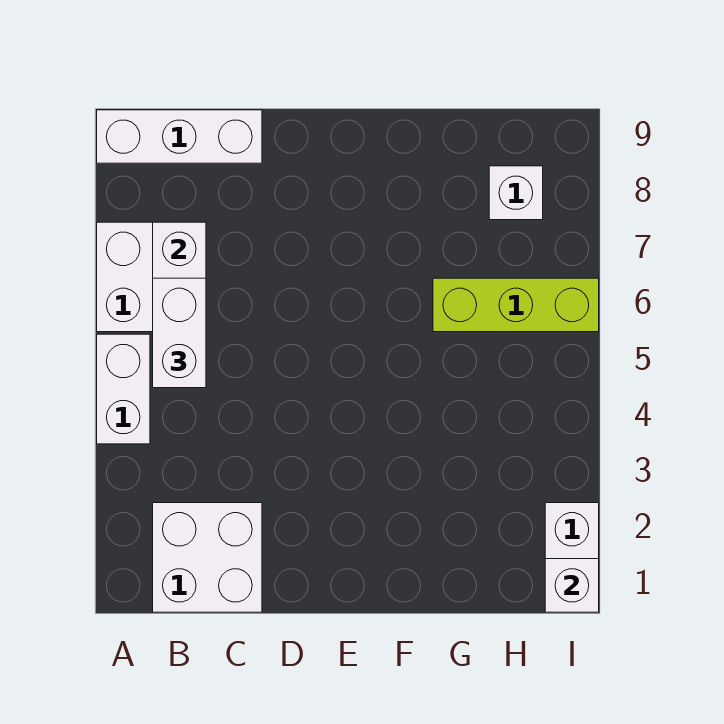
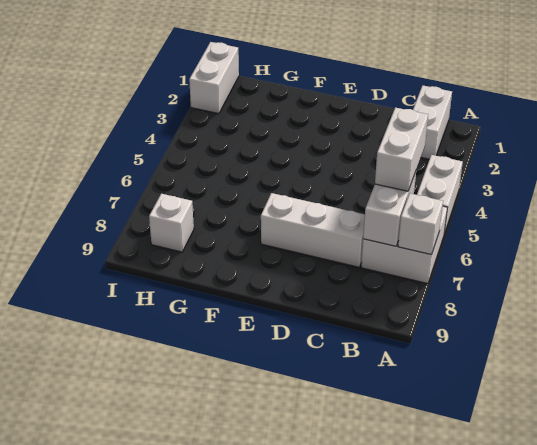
white 1x3 brick [97,110,262,163] -> white 1x3 brick moved to [261,193,365,267]
white 2x2 brick [153,503,262,612] -> white 1x2 brick [413,85,452,159]
lime 1x3 brick [433,278,599,332] -> none
white 1x1 brick [545,559,599,612] -> white 1x1 brick moved to [398,194,443,255]

